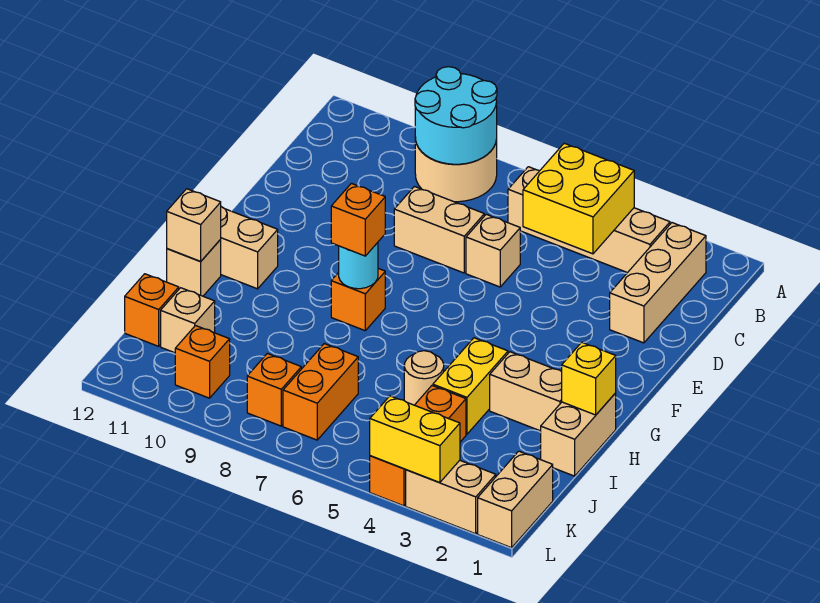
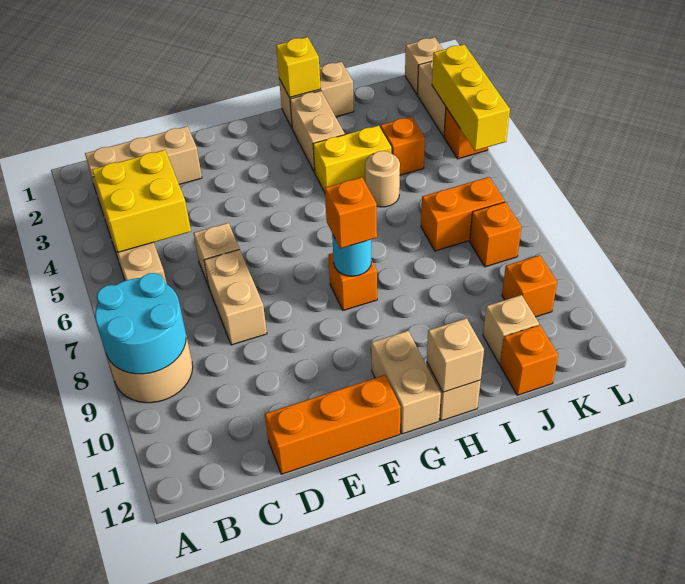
none -> orange 1x3 brick [265,375,401,474]
tan 1x2 brick [478,451,553,548] -> tan 1x1 brick [405,37,443,95]
yellow 1x2 brick [370,396,460,483] -> yellow 1x3 brick [432,44,510,151]

